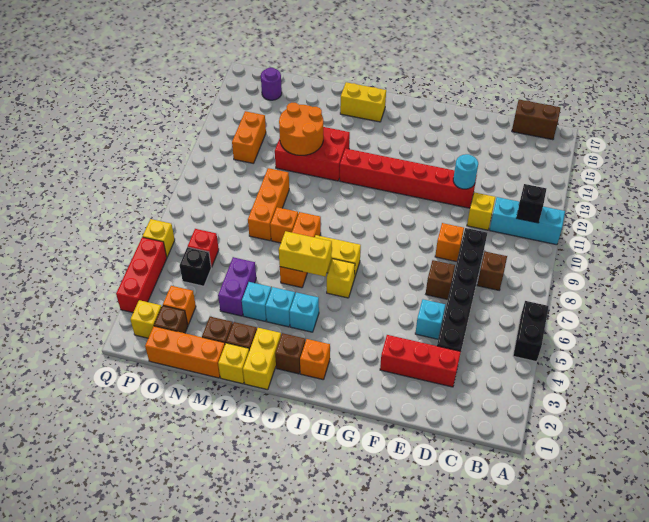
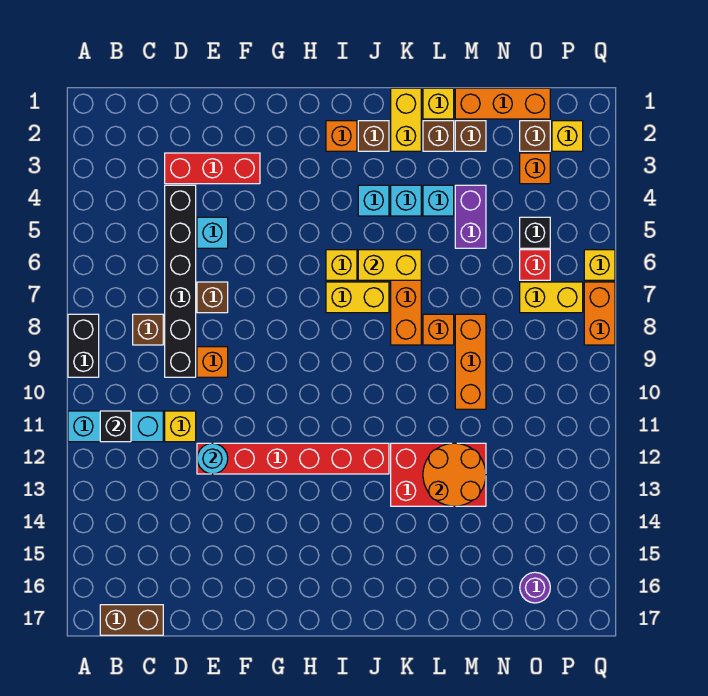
black 1x2 brick [513,301,549,361] -> black 1x2 brick moved to [68,314,99,377]
yellow 1x2 brick [340,82,386,122] -> yellow 1x2 brick moved to [520,282,583,313]
orange 1x2 brick [232,111,266,163] -> orange 1x2 brick moved to [584,282,615,345]
red 1x3 brick [116,237,167,313] -> none

